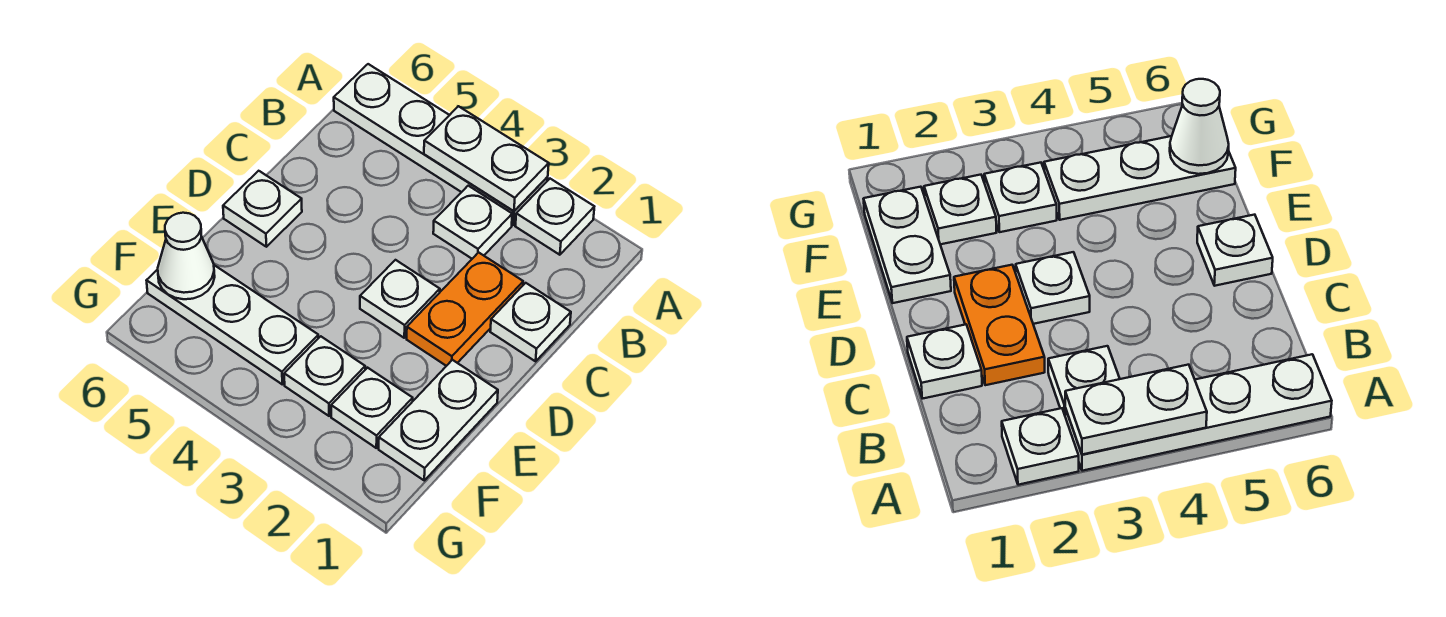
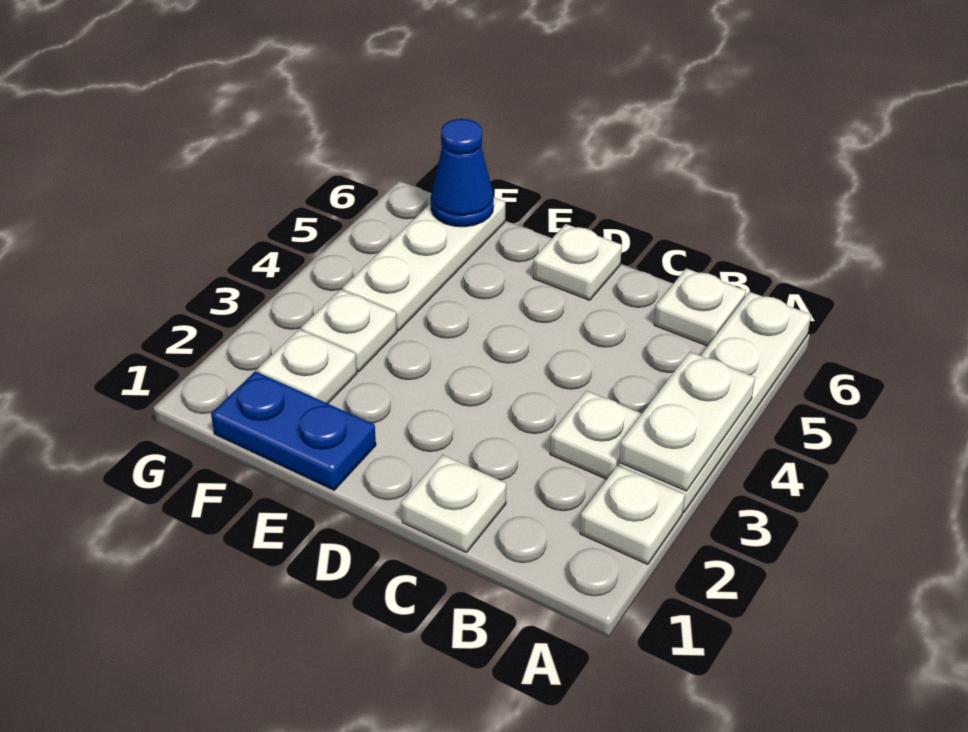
orange 1x2 plate [407,252,523,366] -> none
white 1x1 plate [360,260,440,338] -> white 1x1 plate moved to [654,268,746,346]
white 1x2 plate [379,360,498,480] -> blue 1x2 plate [211,371,376,490]
white 1x1 cone [158,213,215,299] -> blue 1x1 cone [431,119,494,227]

